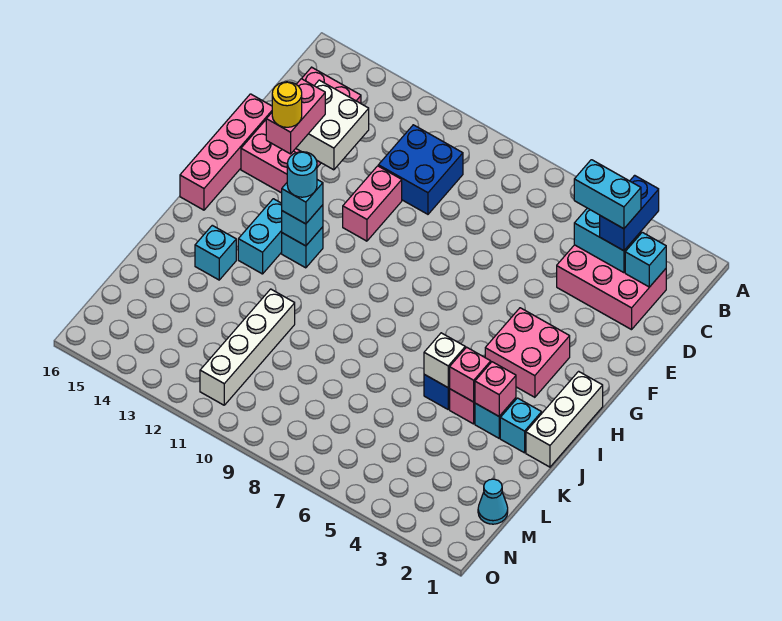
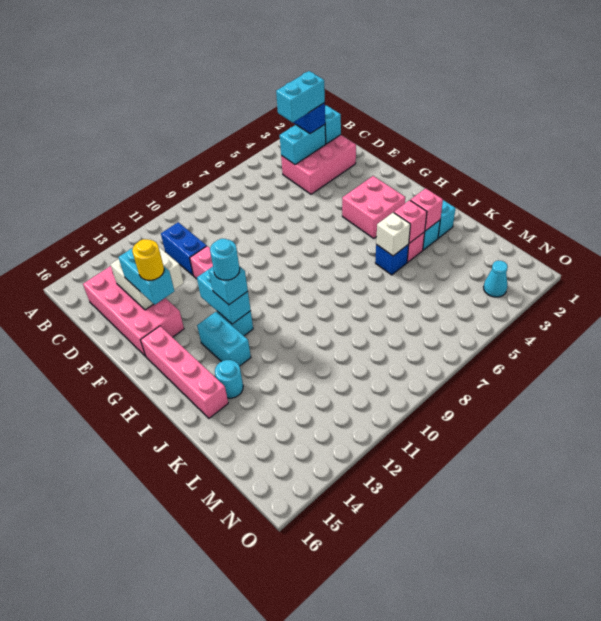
blue 2x2 brick [378,125,463,214] -> blue 1x2 brick [161,222,206,275]
pink 1x2 brick [266,79,325,154] -> cyan 1x2 brick [119,248,174,305]
pink 1x4 brick [180,94,272,210] -> pink 1x4 brick moved to [141,326,228,418]
white 1x3 brick [526,371,603,467] -> none
cyan 1x1 brick [282,205,323,246] -> cyan 1x2 brick [197,267,251,324]
cyan 1x1 brick [195,225,236,280] -> cyan 1x1 round brick [215,360,243,398]
white 1x4 brick [200,289,295,405] -> none
cyan 1x1 cone [478,479,508,524] -> cyan 1x1 cone moved to [484,261,508,297]

